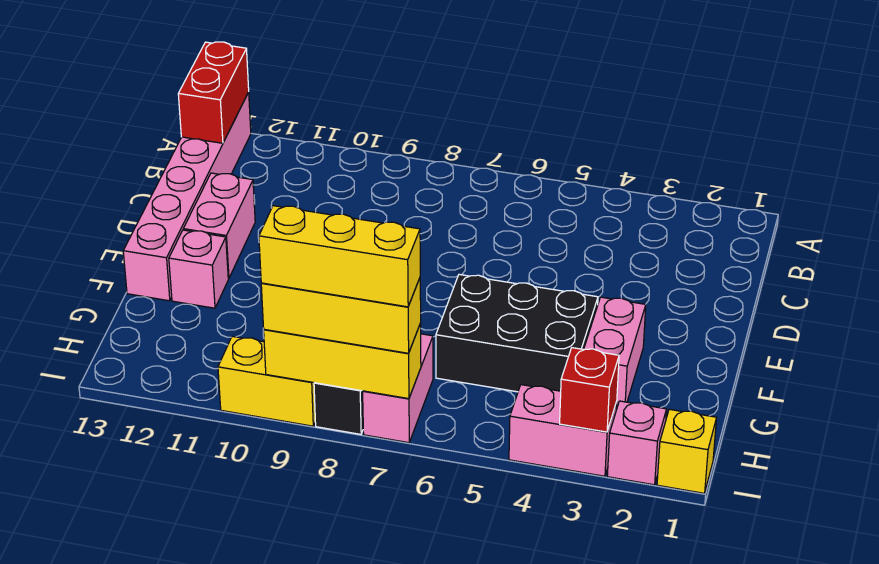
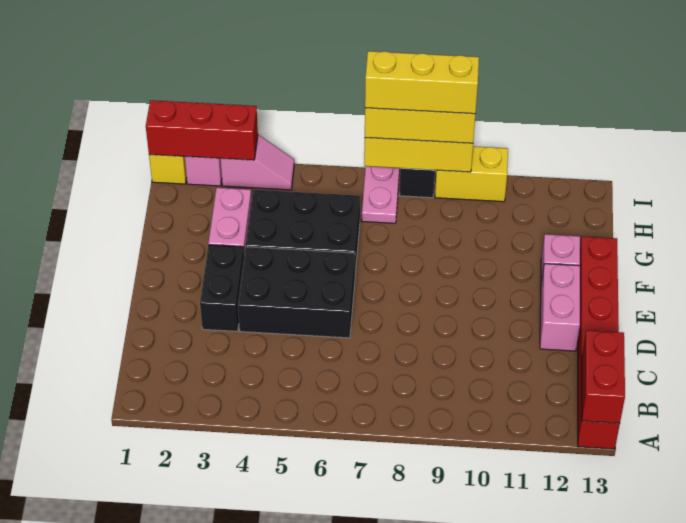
pink 1x6 brick [123,93,251,301] -> red 1x6 brick [578,236,620,449]
none -> black 1x2 brick [200,245,244,331]
none -> black 2x3 brick [238,247,355,338]
pink 1x2 brick [363,334,433,443] -> pink 1x2 plate [362,166,400,223]
pink 1x2 brick [509,385,617,476] -> pink 1x2 slope [221,135,294,190]
red 1x1 brick [560,348,619,432] -> red 1x3 brick [146,100,258,160]

